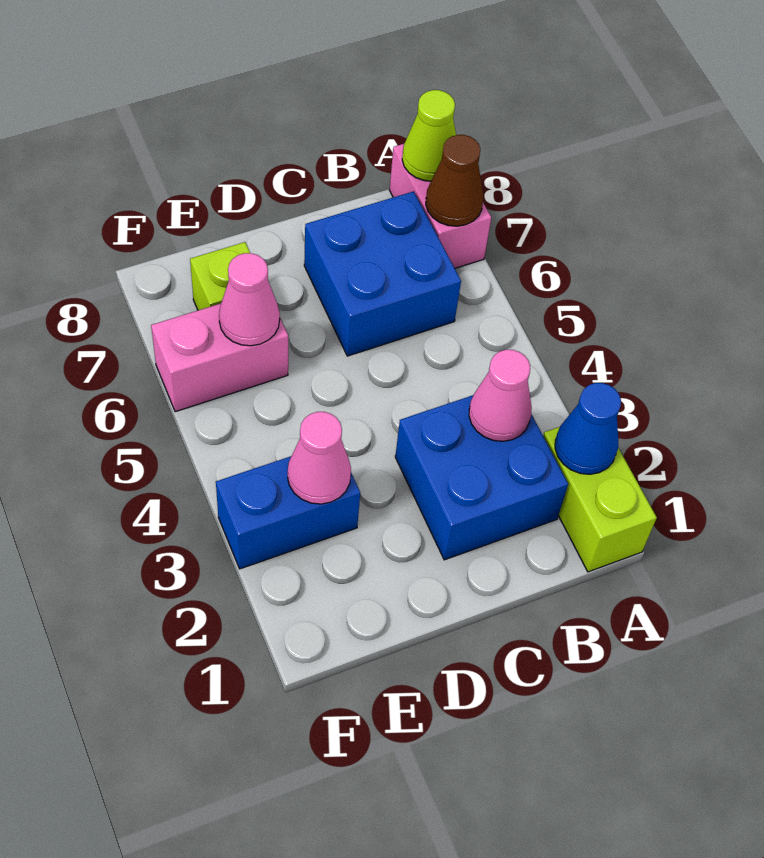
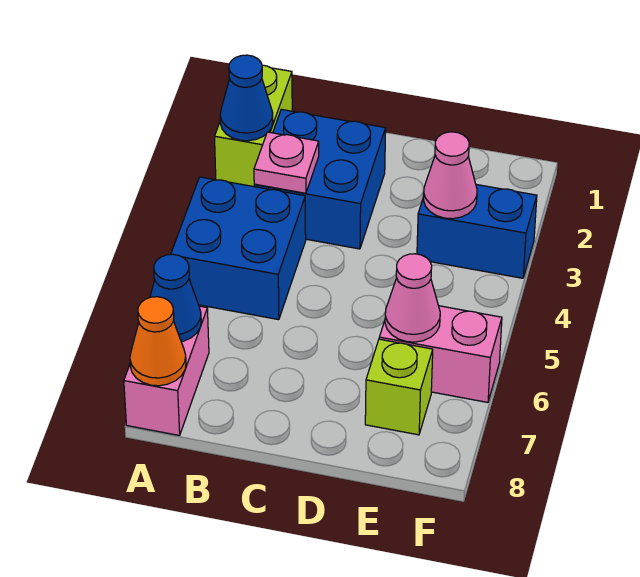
brown 1x1 cone [426,135,483,226] -> blue 1x1 cone [150,254,201,342]
lime 1x1 cone [402,90,456,181] -> orange 1x1 cone [130,297,186,386]
pink 1x1 cone [469,350,532,441] -> pink 1x1 plate [254,132,319,193]
blue 2x2 brick [304,191,461,356] -> blue 2x2 brick moved to [171,177,306,320]

